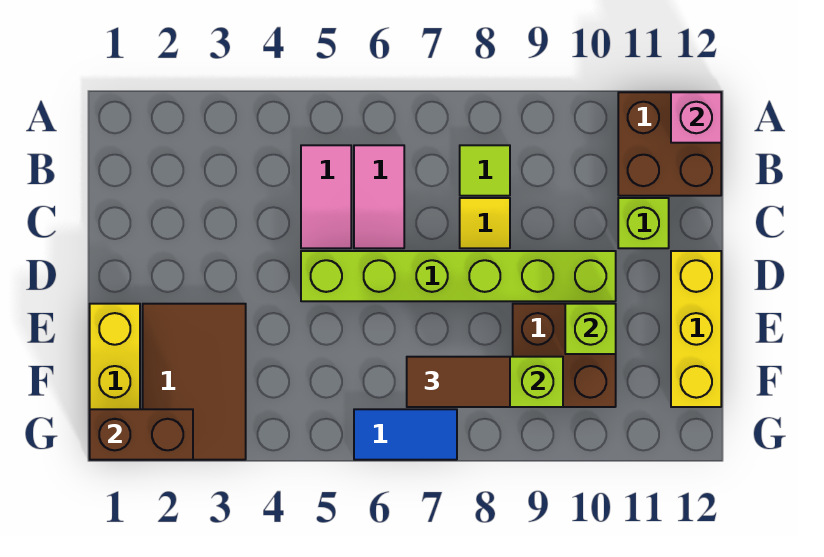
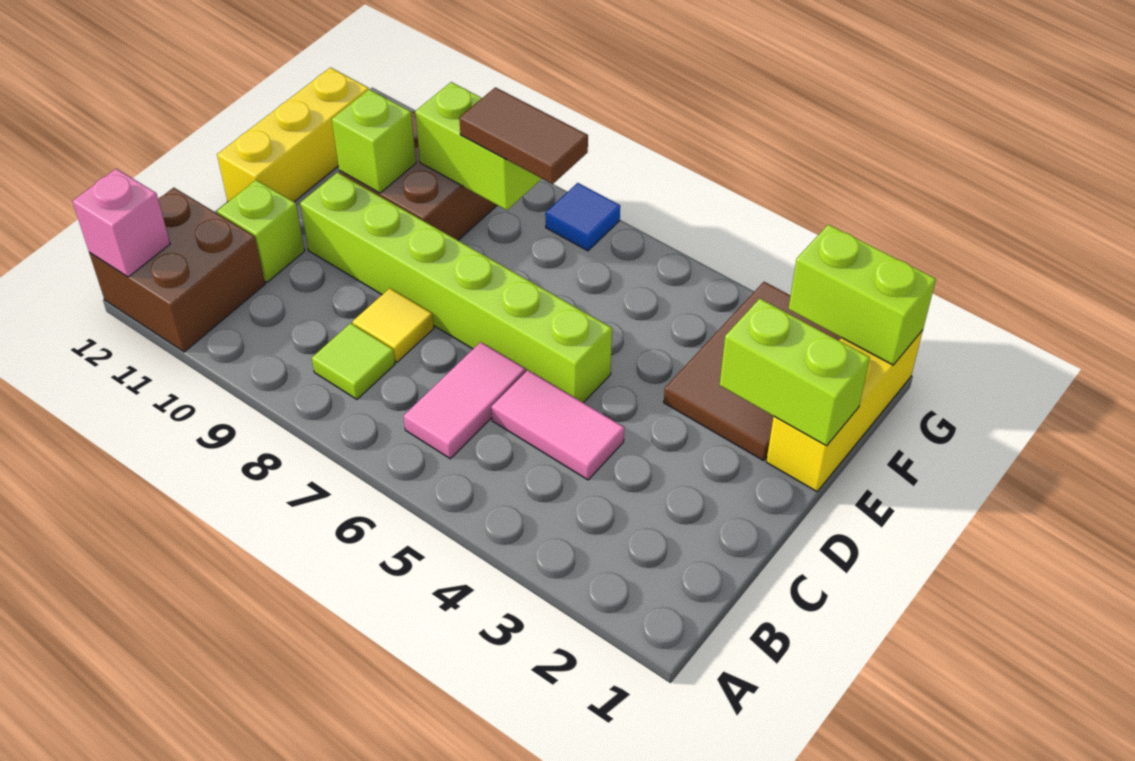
pink 1x2 tile [301,145,351,248] -> pink 1x2 tile turned to [491,370,624,480]
none -> lime 1x2 brick [720,299,870,446]
brown 1x2 brick [90,409,193,460] -> lime 1x2 brick [789,224,936,365]
blue 1x2 tile [354,409,457,460] -> blue 1x1 tile [545,183,620,251]

